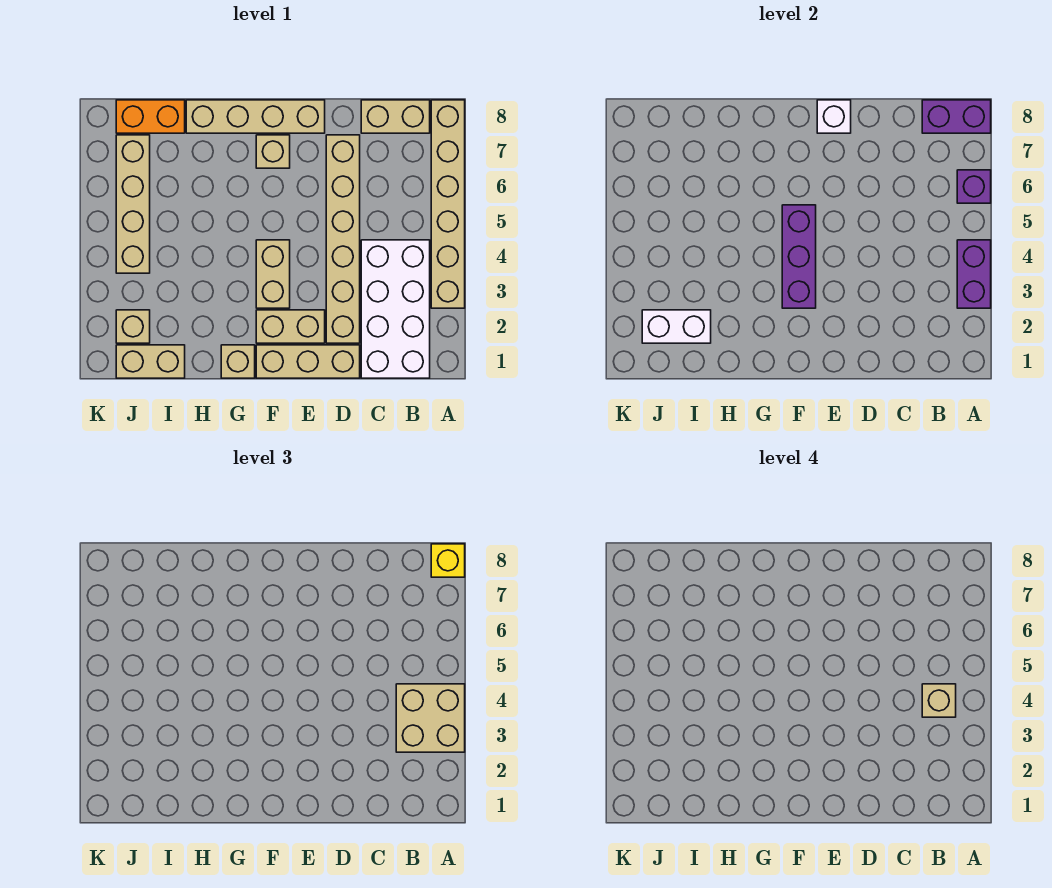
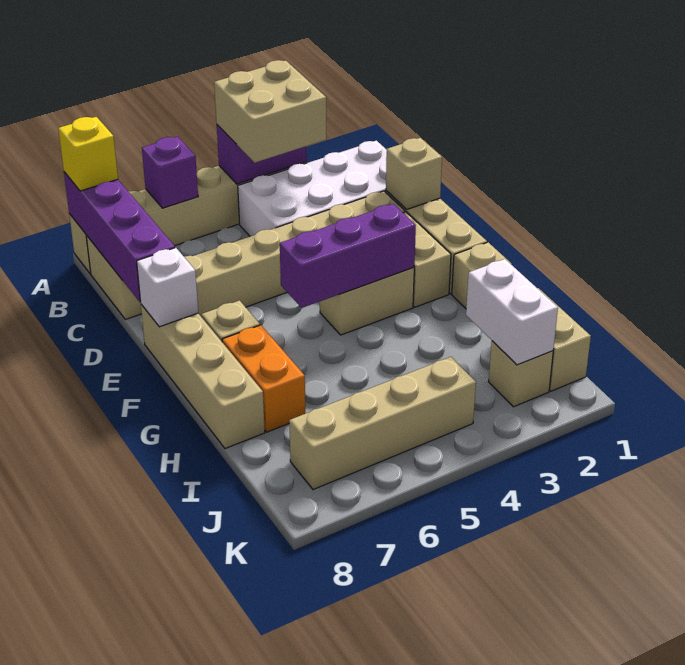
purple 1x2 brick [922,100,991,133] -> purple 1x4 brick [64,172,175,302]
tan 1x1 brick [922,684,956,717] -> tan 1x1 brick moved to [386,138,442,209]
orange 1x2 brick [116,100,185,133] -> orange 1x2 brick moved to [222,325,305,432]

